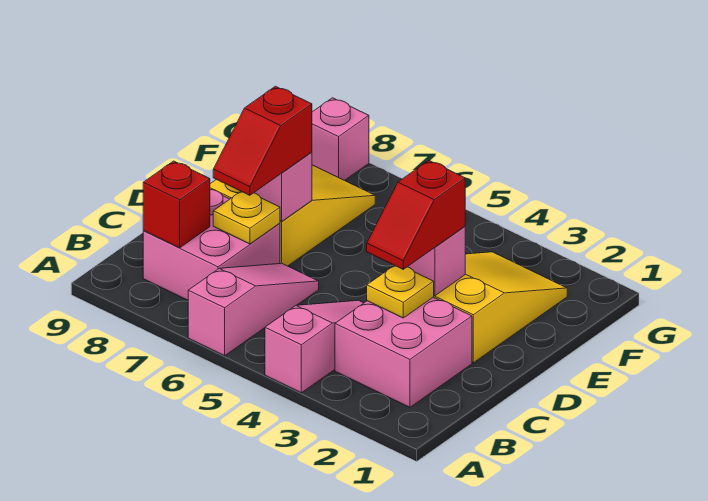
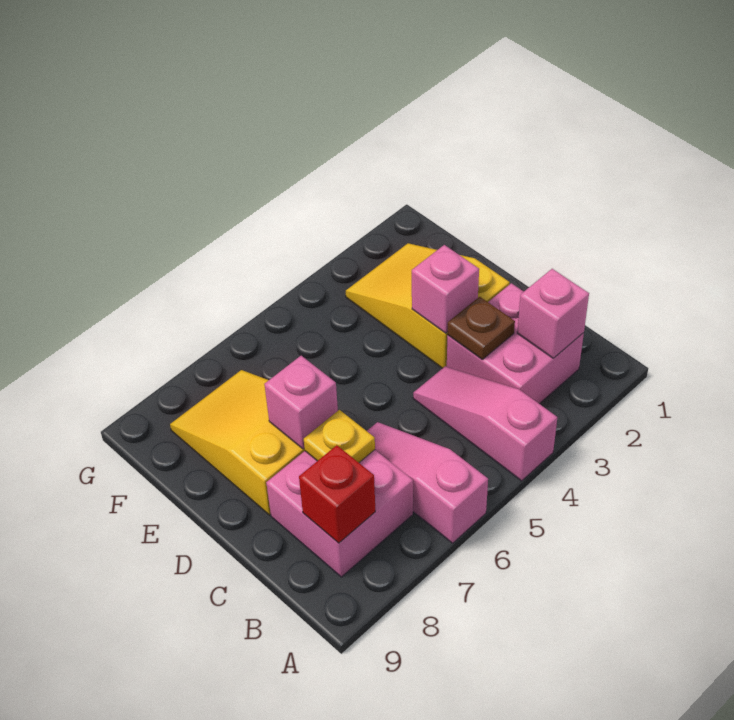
yellow 1x1 plate [367,265,434,318] -> brown 1x1 plate [447,297,515,359]
red 1x2 slope [367,161,465,269] -> none
red 1x2 slope [213,86,312,195] -> none
pink 1x1 brick [312,98,369,180] -> pink 1x1 brick moved to [517,269,589,358]

